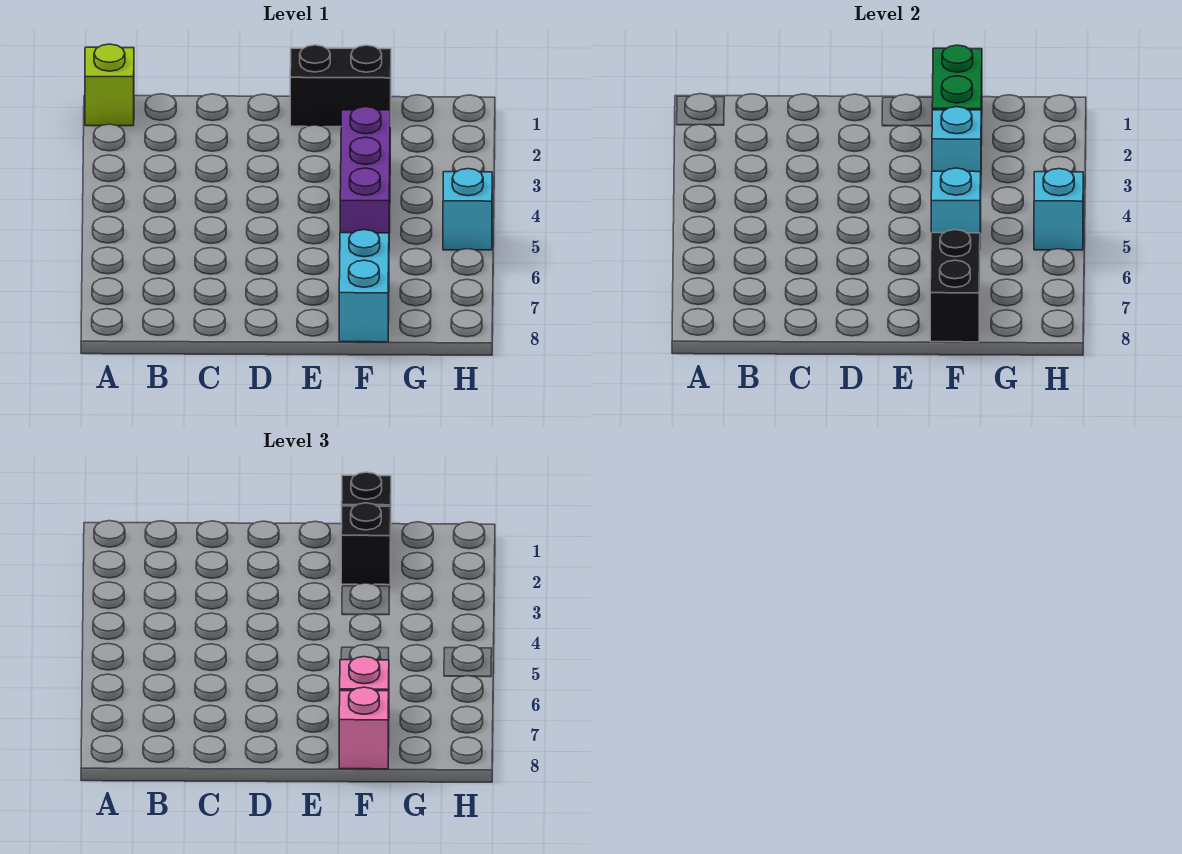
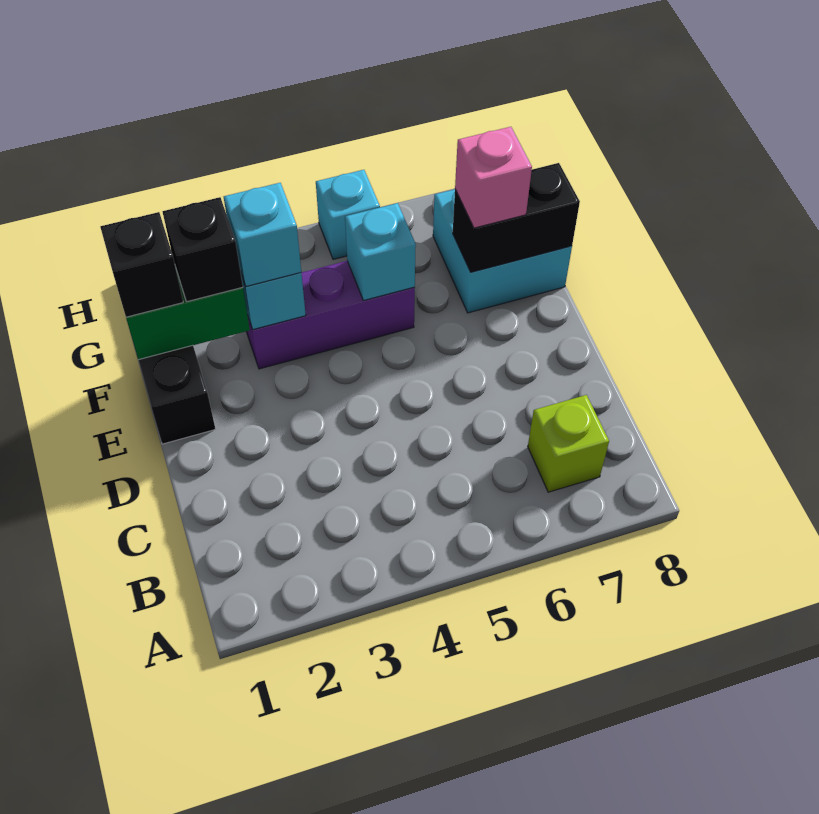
lime 1x1 brick [85,44,134,126] -> lime 1x1 brick moved to [528,395,609,492]
cyan 1x2 brick [339,230,389,342] -> cyan 2x2 brick [433,189,572,313]
pink 1x1 brick [339,687,389,769] -> none
cyan 1x1 brick [1034,169,1083,250] -> cyan 1x1 brick moved to [224,183,301,286]

